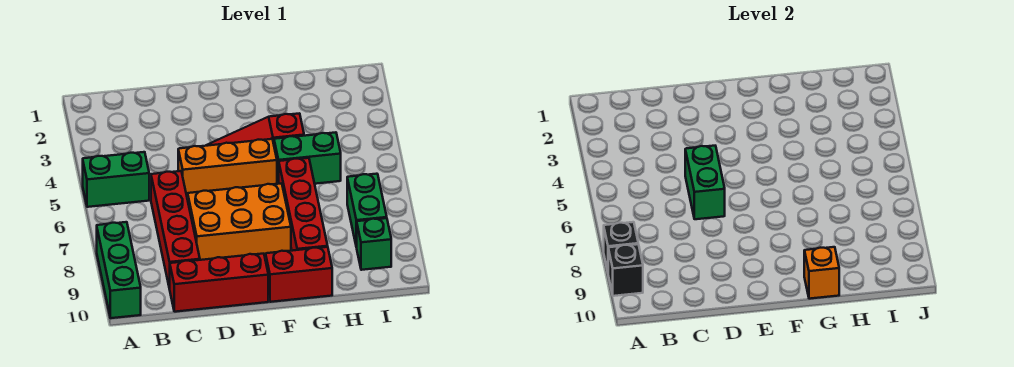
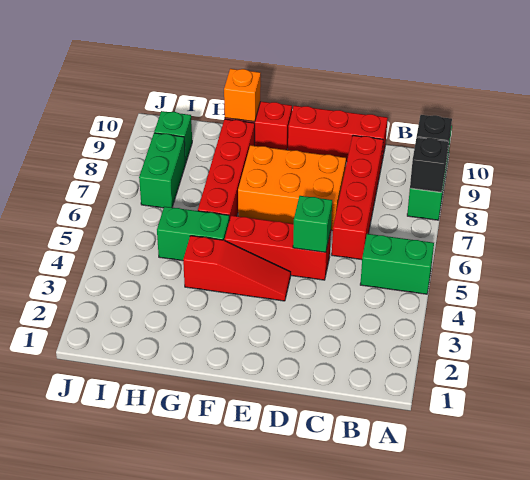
orange 1x3 brick [178,139,277,197] -> red 1x3 brick [225,216,331,280]
green 1x2 brick [685,146,725,219] -> green 1x1 brick [293,196,332,252]

